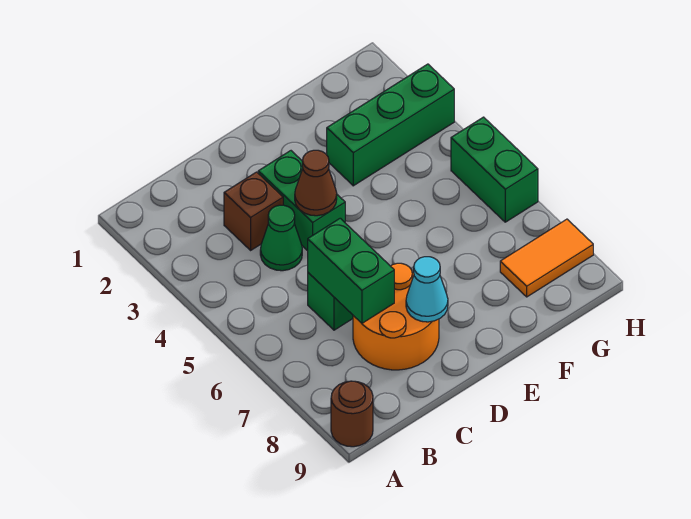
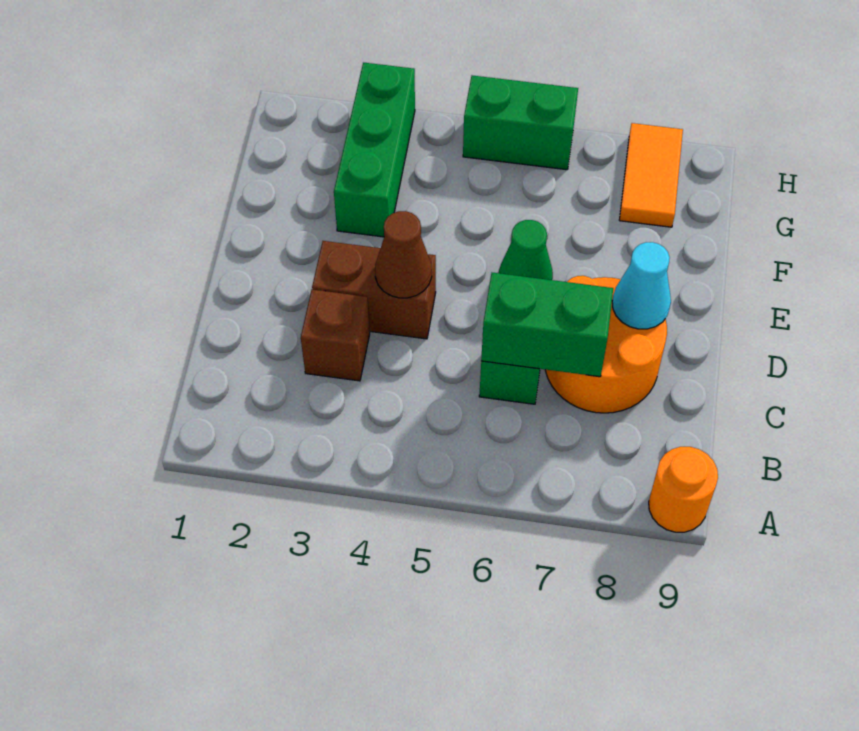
brown 1x1 round brick [331,381,373,447] -> orange 1x1 round brick [649,447,718,532]
green 1x1 cone [260,205,302,271] -> green 1x1 cone moved to [499,220,553,280]
green 1x2 brick [258,151,345,251] -> brown 1x2 brick [312,241,436,339]

